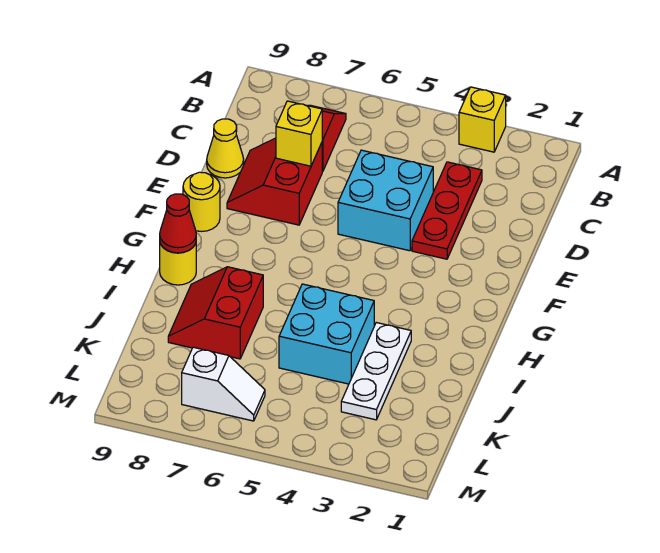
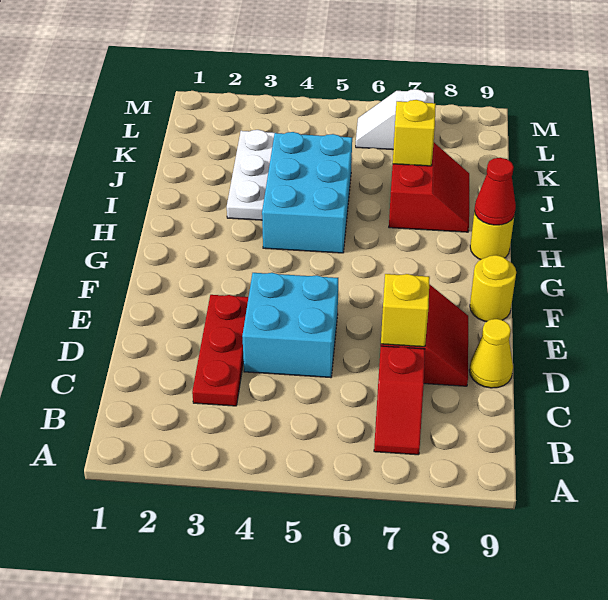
yellow 1x1 brick [459,87,506,152] -> yellow 1x1 brick moved to [393,100,436,166]
cyan 2x2 brick [279,284,374,384] -> cyan 2x3 brick [262,132,352,253]

